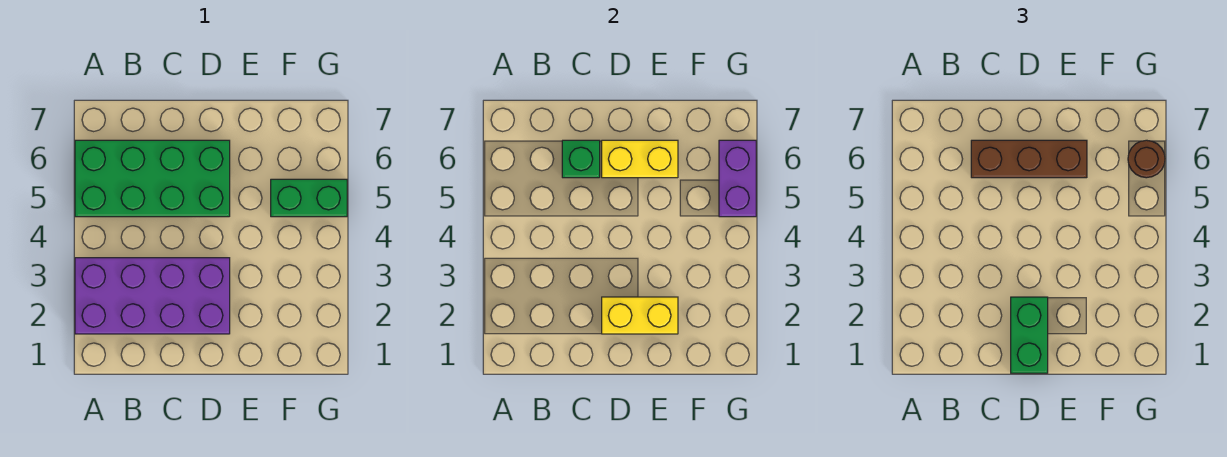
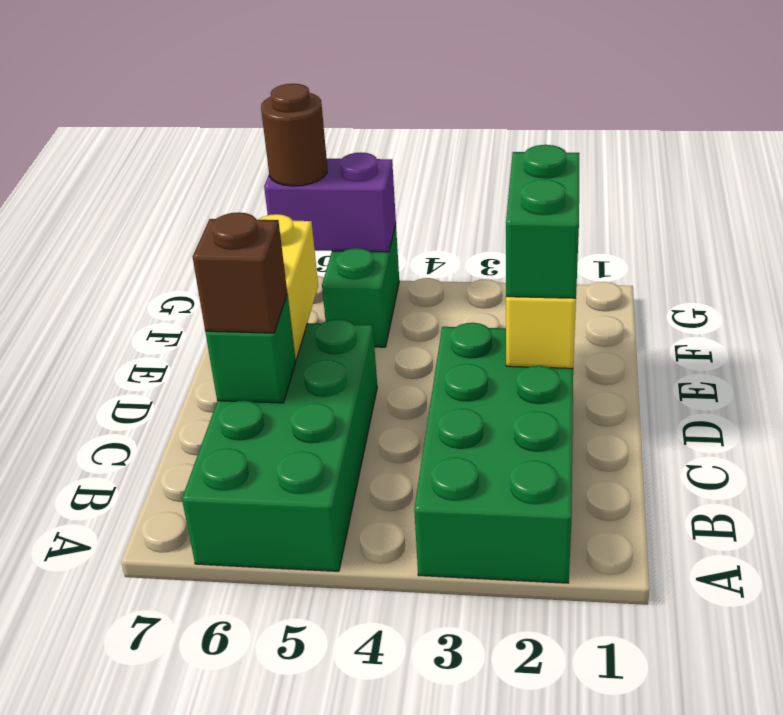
purple 2x4 brick [75,258,230,334] -> green 2x4 brick [414,323,573,583]
brown 1x3 brick [971,140,1087,178] -> brown 1x1 brick [193,212,287,333]
green 1x2 brick [1011,297,1048,373] -> green 1x2 brick turned to [506,145,579,298]

